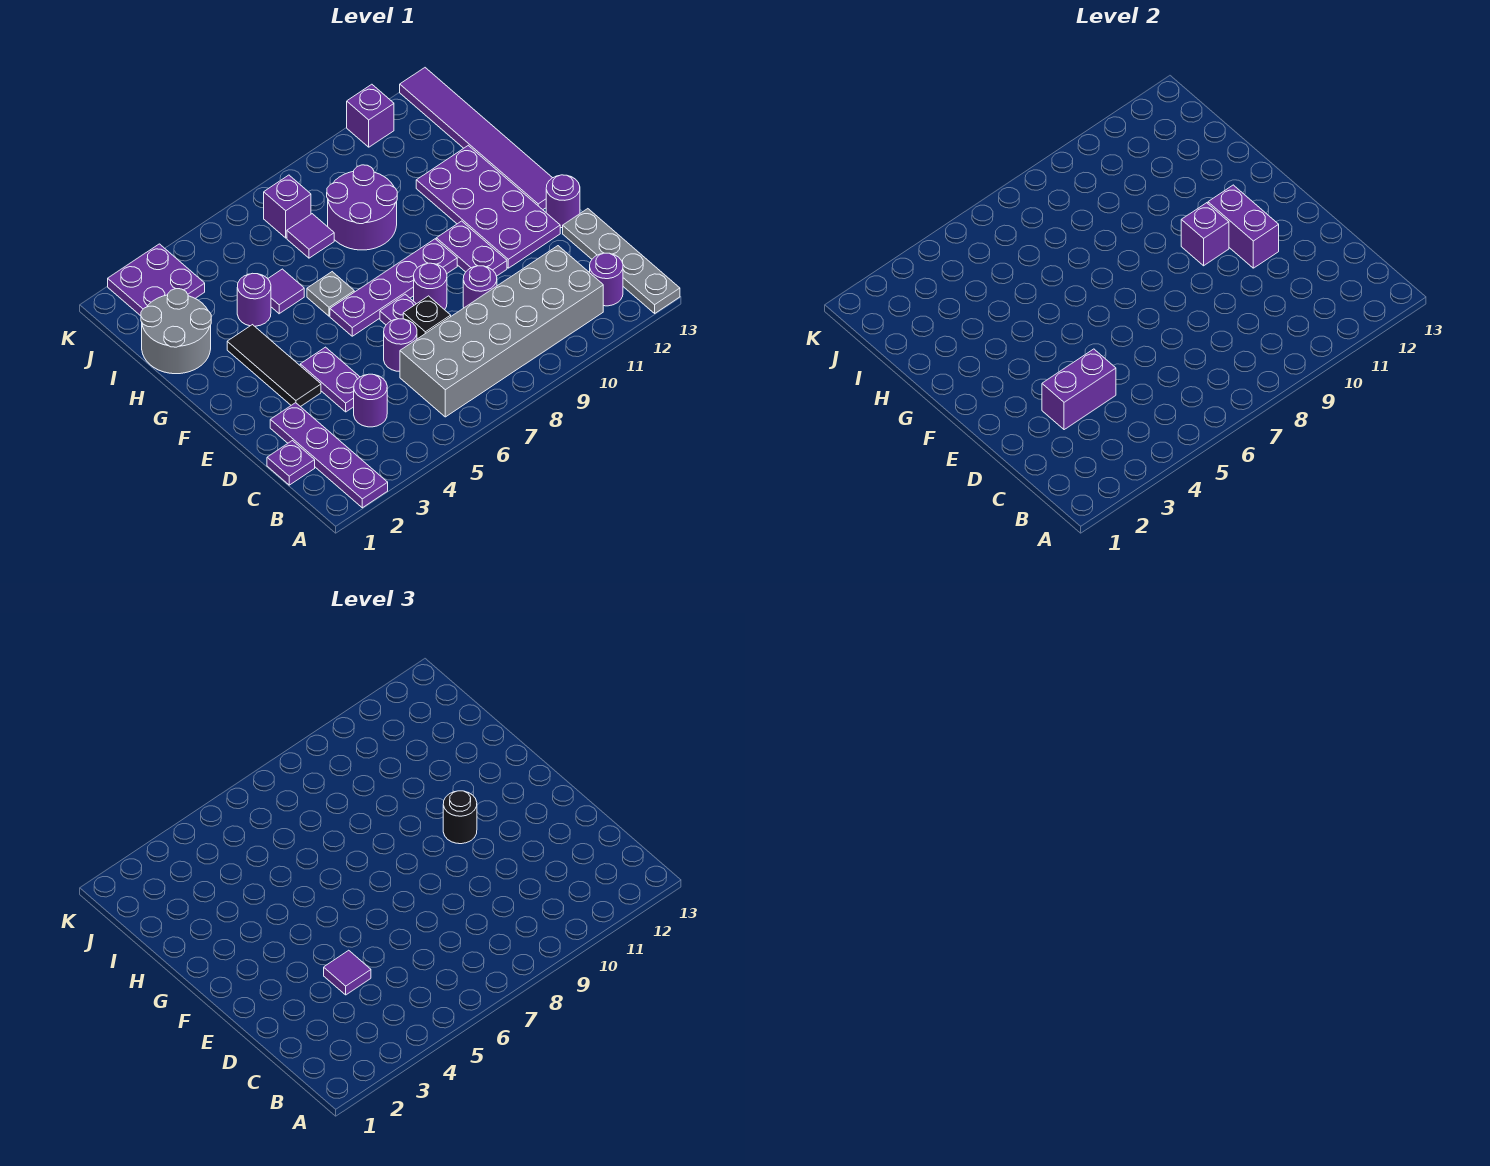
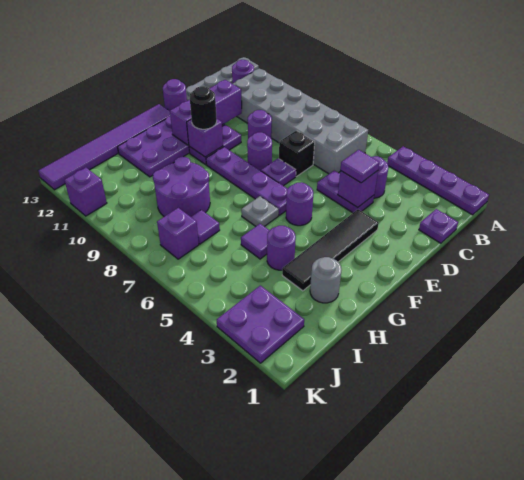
purple 1x4 plate [270,403,388,508] -> purple 1x4 plate turned to [387,146,489,215]
purple 1x2 brick [1042,349,1116,430] -> purple 1x1 brick [338,171,378,207]
purple 1x2 plate [300,347,359,412] -> purple 1x2 plate turned to [317,170,374,213]
purple 1x1 round brick [384,319,417,371] -> purple 1x1 round brick moved to [286,182,313,226]
black 1x3 tile [227,325,321,407] -> black 1x4 tile [282,210,379,291]
purple 1x2 brick [1208,185,1279,268] -> purple 1x3 brick [170,80,242,145]
grey 2x2 round brick [141,289,211,374] -> grey 1x1 round brick [310,257,342,303]

